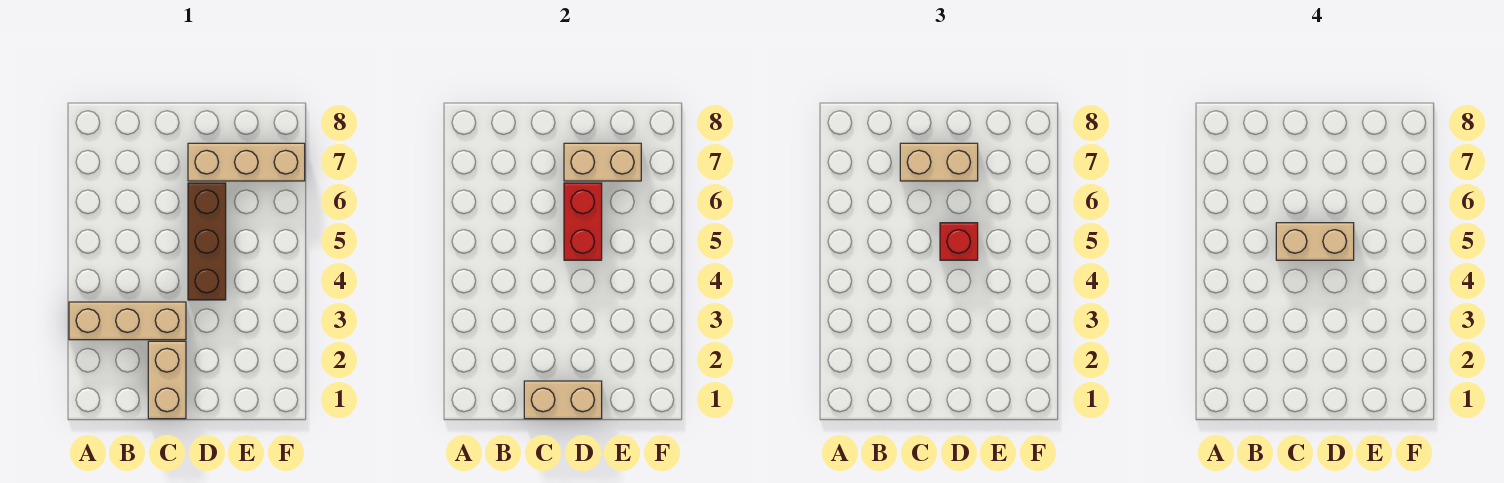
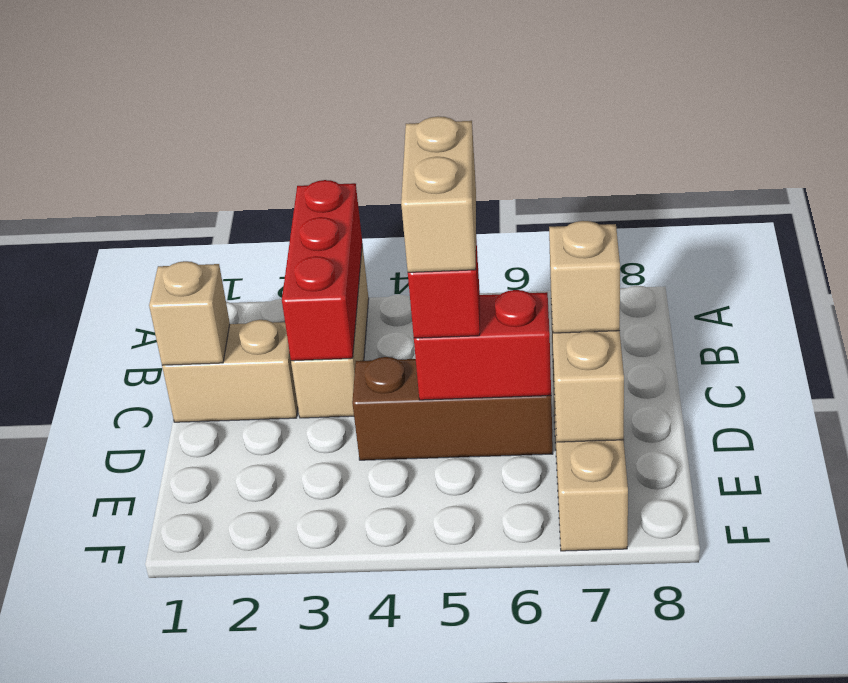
none -> red 1x3 brick [282,180,362,361]
tan 1x2 brick [524,381,602,419] -> tan 1x1 brick [149,261,230,365]
tan 1x2 brick [900,143,978,181] -> tan 1x1 brick [549,221,620,333]

